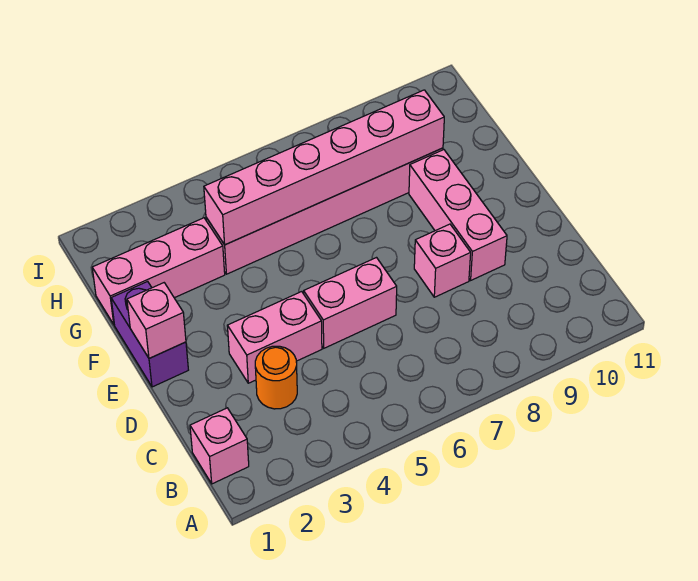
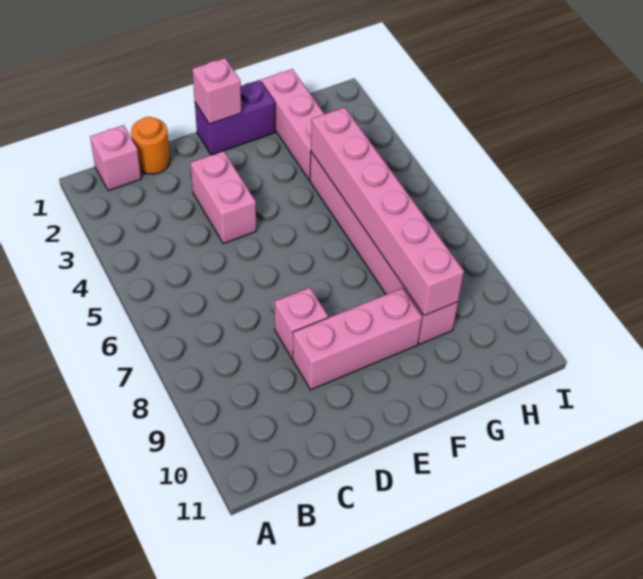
orange 1x1 round brick [255,346,297,409] -> orange 1x1 round brick moved to [131,117,170,174]
pink 1x2 brick [304,258,397,348] -> none

